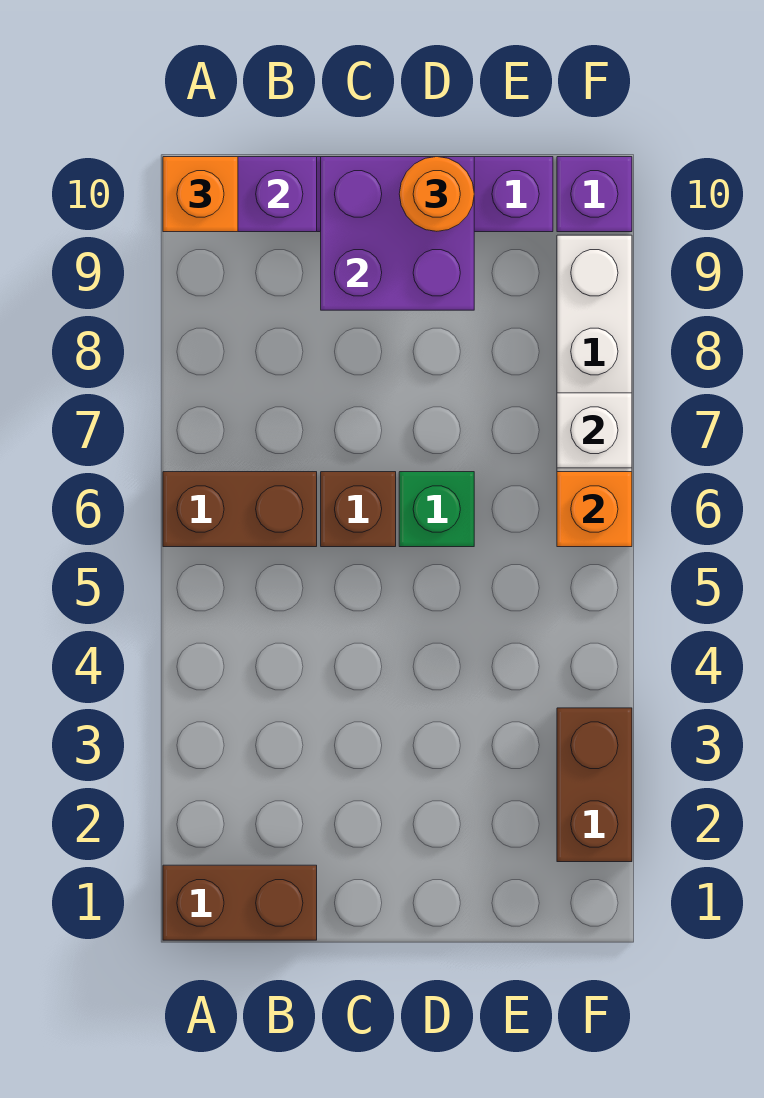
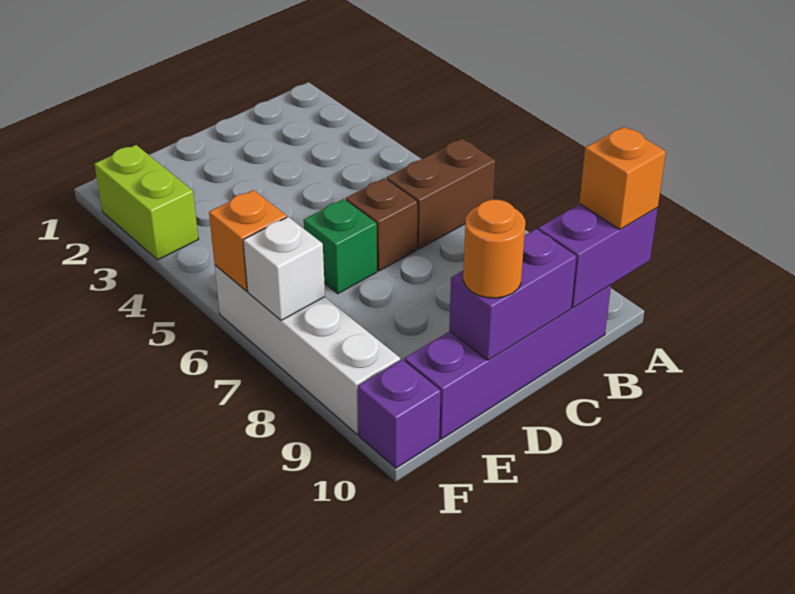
brown 1x2 brick [163,865,317,940] -> none
purple 2x2 brick [321,157,474,310] -> purple 1x2 brick [449,229,577,360]
brown 1x2 brick [557,708,632,862] -> lime 1x2 brick [95,145,198,260]

